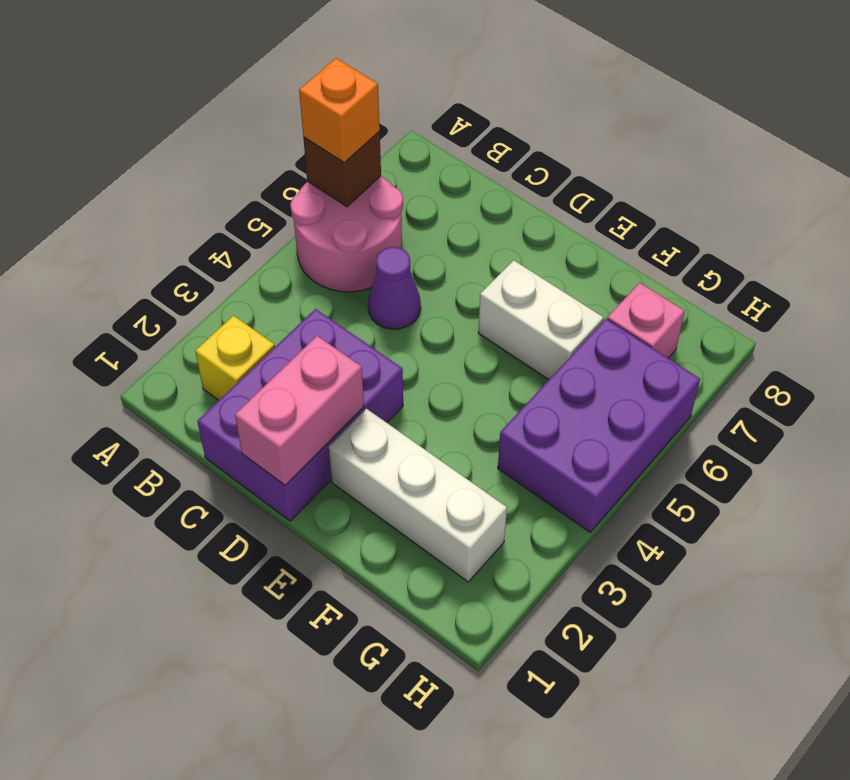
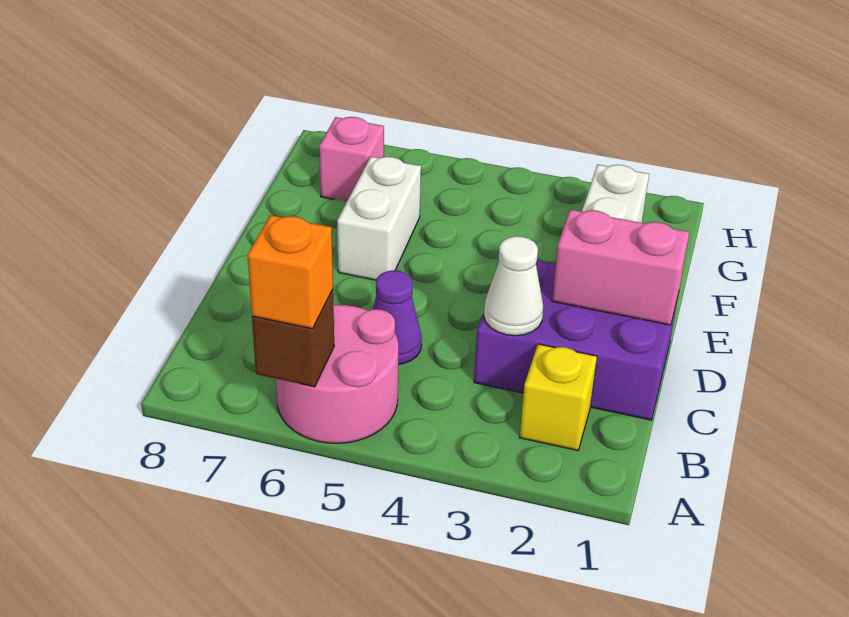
none -> white 1x1 cone [484,236,543,336]
purple 2x3 brick [498,319,700,532] -> none

